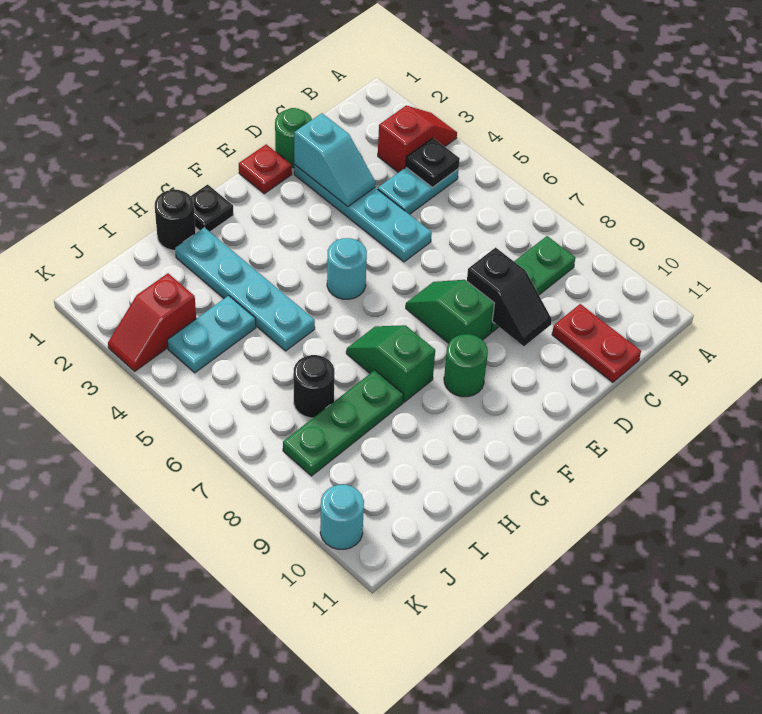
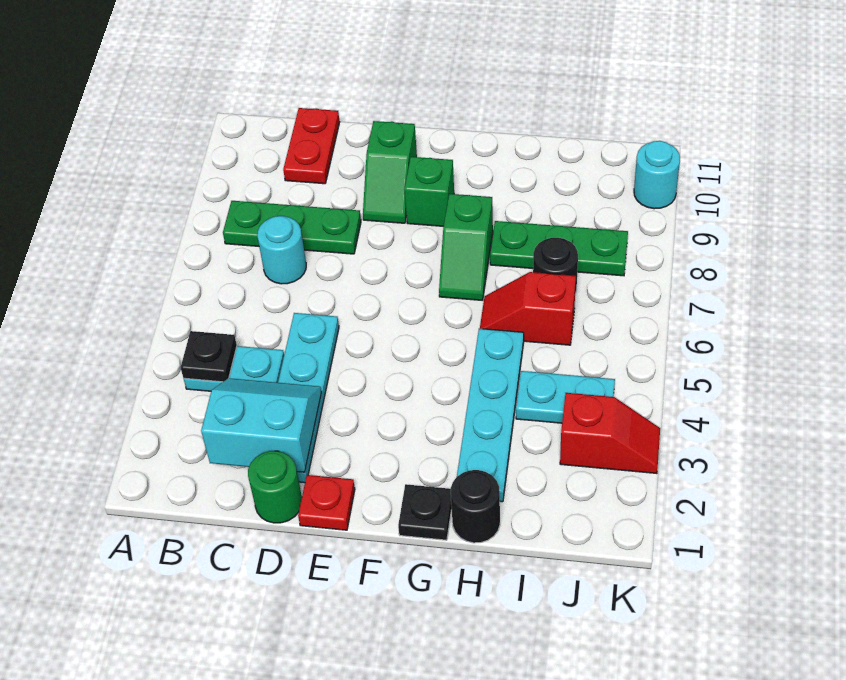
red 1x2 slope [378,106,457,172] -> red 1x2 slope moved to [480,272,576,345]
cyan 1x2 slope [294,113,375,207] -> cyan 2x2 slope [201,378,321,472]
black 1x2 slope [467,247,552,346] -> none
green 1x2 slope [406,280,494,343] -> green 1x2 slope moved to [363,121,417,223]
cyan 1x1 round brick [327,238,367,299] -> cyan 1x1 round brick moved to [257,216,306,284]
green 1x1 round brick [444,334,488,397] -> green 1x1 brick [404,157,454,226]

